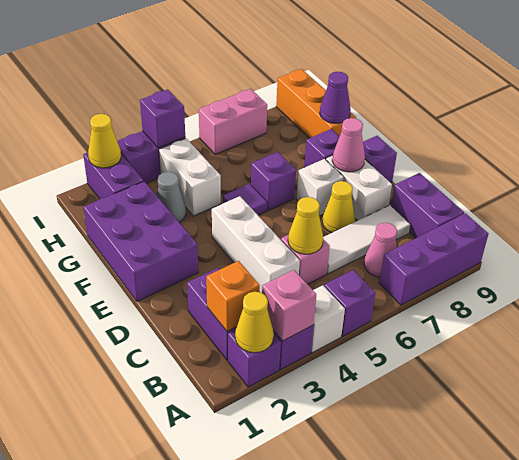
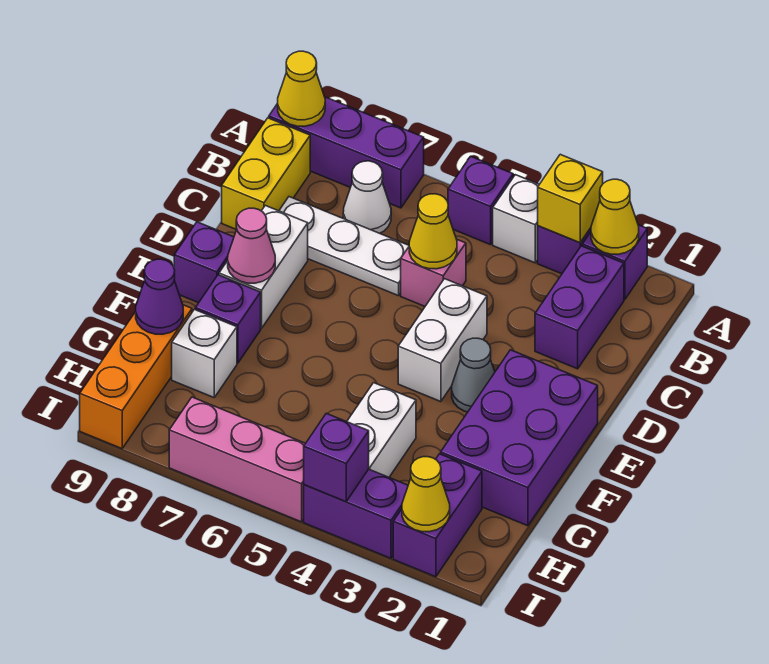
pink 1x1 brick [262,270,316,341] -> yellow 1x1 brick [538,154,603,243]
orange 1x1 brick [206,261,260,331] -> none
pink 1x1 cone [364,223,397,277] -> white 1x1 cone [343,161,391,233]
purple 1x2 brick [391,173,464,238] -> yellow 1x2 brick [222,118,310,229]
white 1x3 brick [212,196,300,293] -> white 1x2 brick [398,279,487,402]
white 1x3 tile [323,205,411,274] -> white 1x3 plate [279,197,409,296]
yellow 1x1 cone [322,181,355,233] -> yellow 1x1 cone moved to [278,51,325,126]
white 1x1 brick [297,159,344,216] -> white 1x1 brick moved to [172,309,237,397]
purple 1x1 tile [223,184,267,215] -> none
purple 1x1 brick [251,152,296,211] -> none
grey 1x1 cone [156,172,186,222] -> grey 1x1 cone moved to [452,338,495,412]
pink 1x2 brick [199,89,267,154] -> pink 1x3 brick [169,397,305,522]

